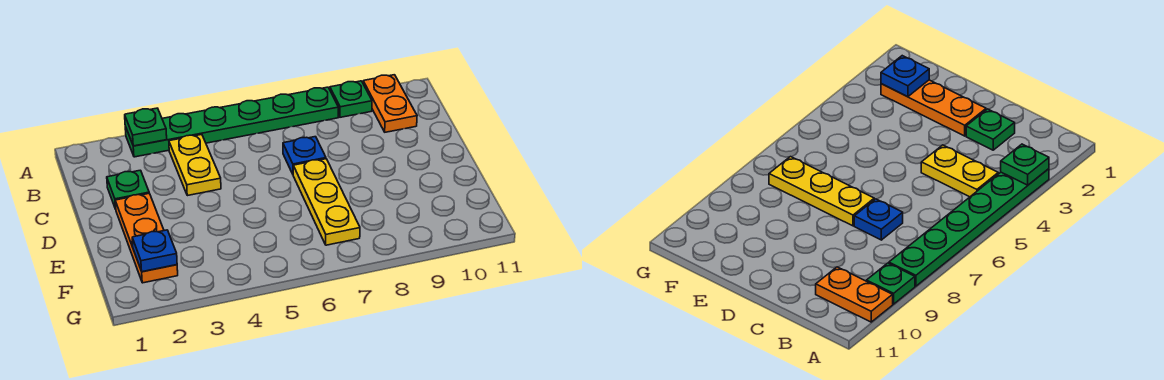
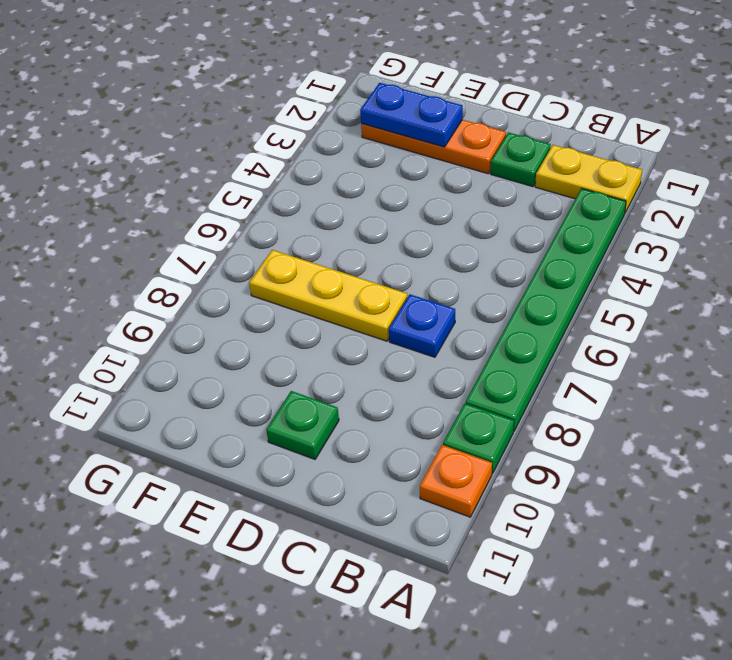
green 1x1 plate [125,108,167,146] -> green 1x1 plate moved to [266,391,339,459]
orange 1x2 plate [363,75,417,132] -> orange 1x1 plate [420,445,492,517]
yellow 1x2 plate [169,134,221,196] -> yellow 1x2 plate moved to [535,145,642,212]
blue 1x1 plate [132,230,177,272] -> blue 1x2 plate [360,83,463,147]

